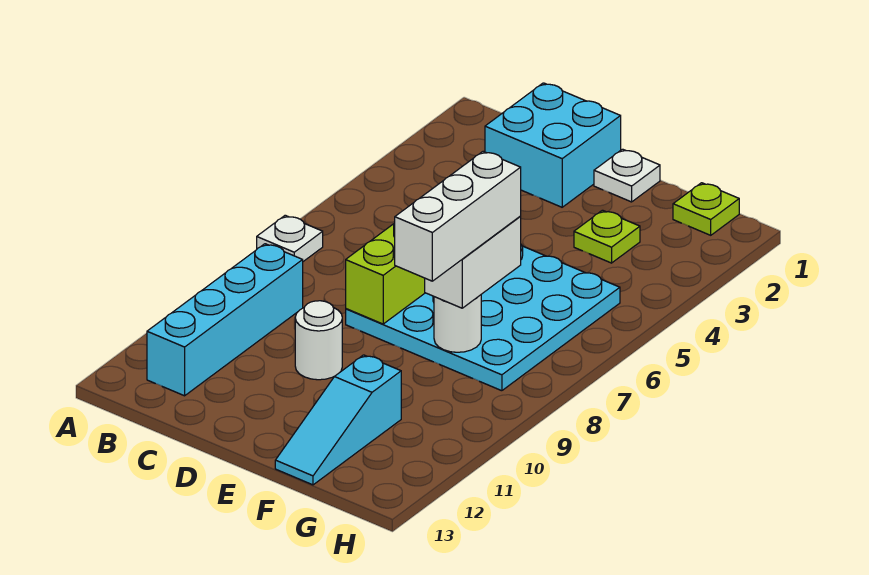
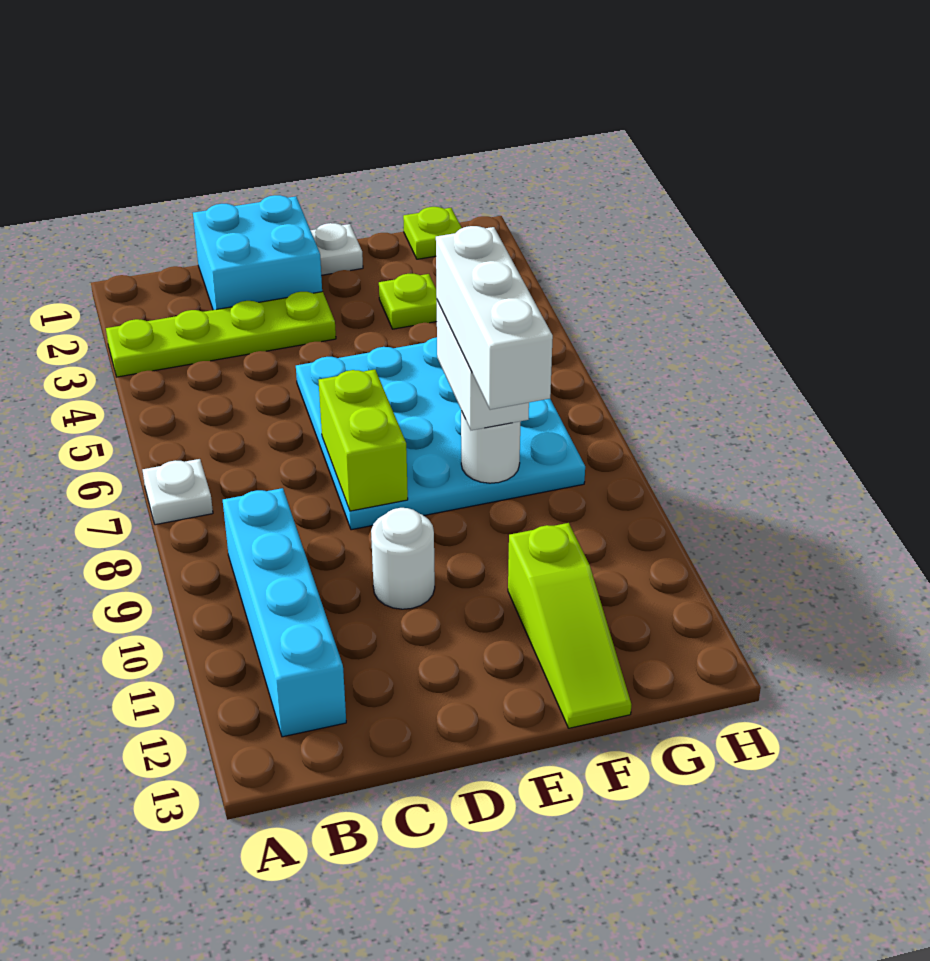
none -> lime 1x4 plate [106,292,336,377]
cyan 1x3 slope [275,355,401,485] -> lime 1x3 slope [508,523,631,728]

